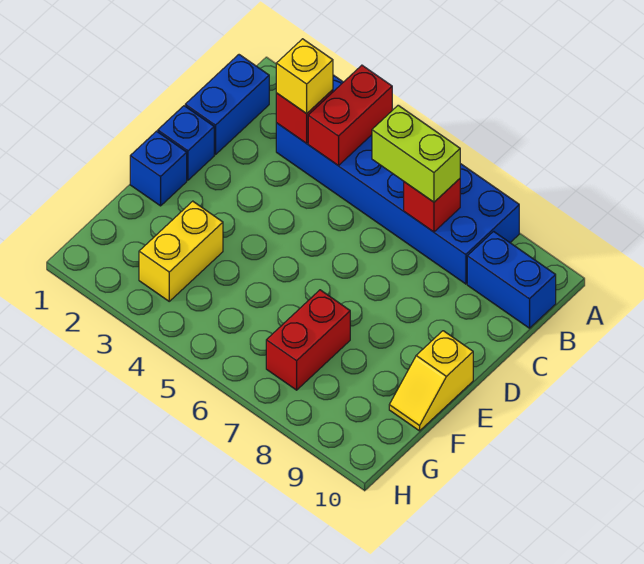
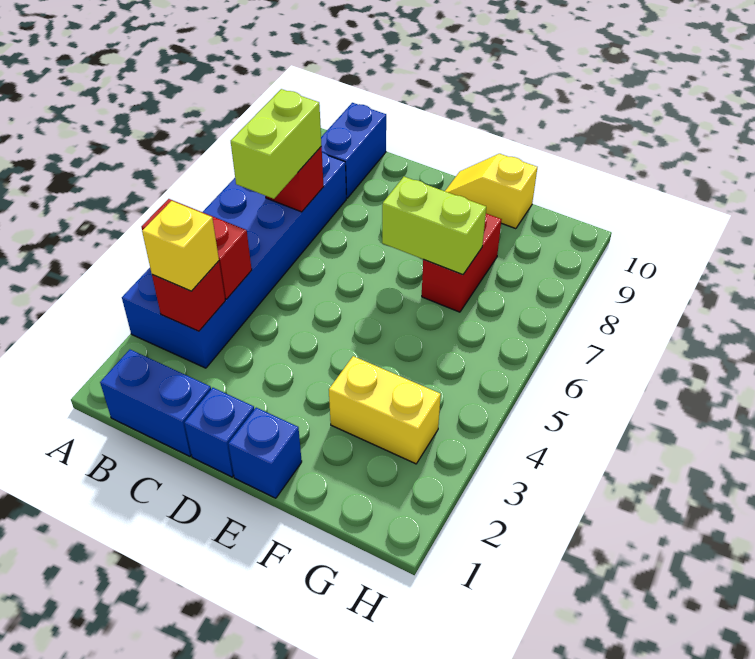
none -> lime 1x2 brick [382,177,486,275]
yellow 1x2 slope [389,331,473,431] -> yellow 1x2 slope turned to [445,154,537,229]
red 1x2 brick [266,290,350,390] -> red 1x2 brick turned to [422,214,502,312]

